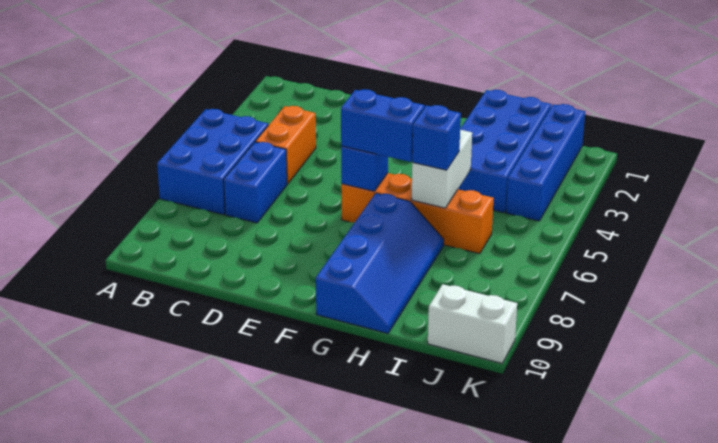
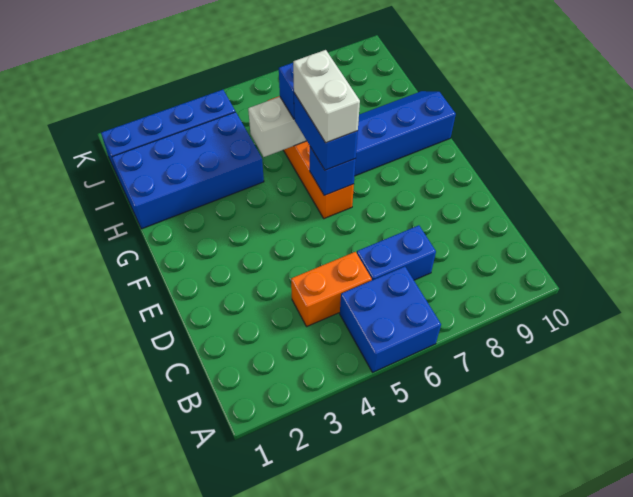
blue 2x3 brick [157,109,268,215] -> blue 2x2 brick [340,267,441,372]
white 1x2 brick [428,284,517,363] -> white 1x2 brick moved to [293,50,360,143]

